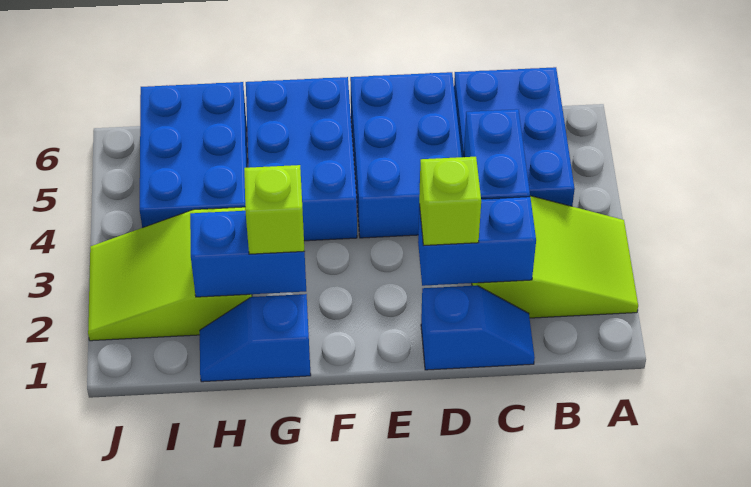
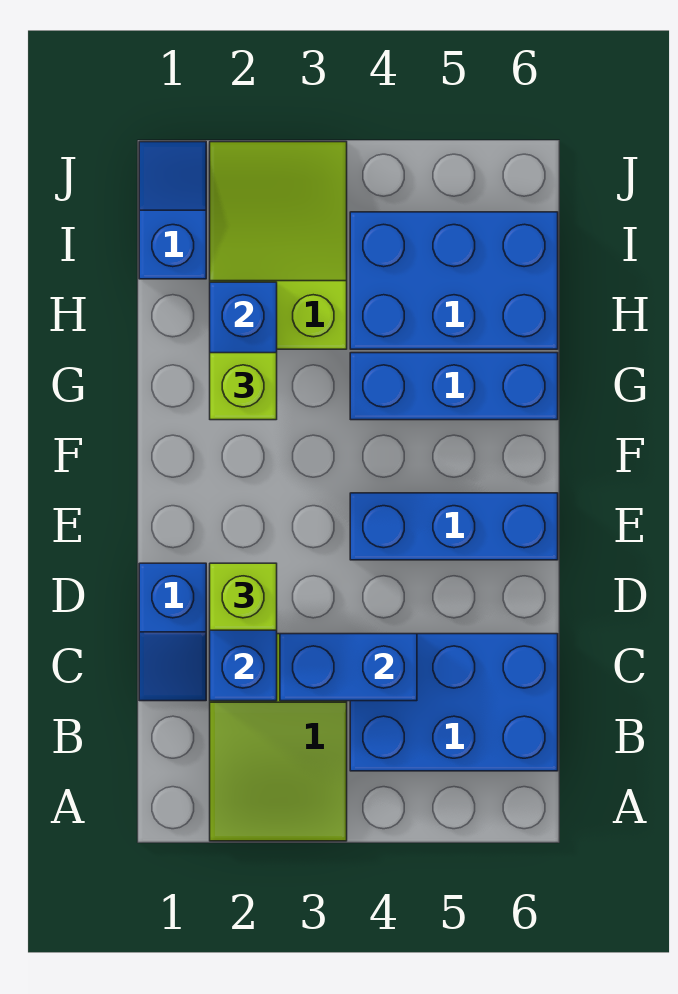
blue 2x3 brick [350,72,462,238] -> blue 1x3 brick [350,493,558,560]
blue 2x3 brick [246,77,357,241] -> blue 1x3 brick [350,353,558,420]
blue 1x2 slope [200,294,311,382] -> blue 1x2 slope moved to [139,142,206,279]

